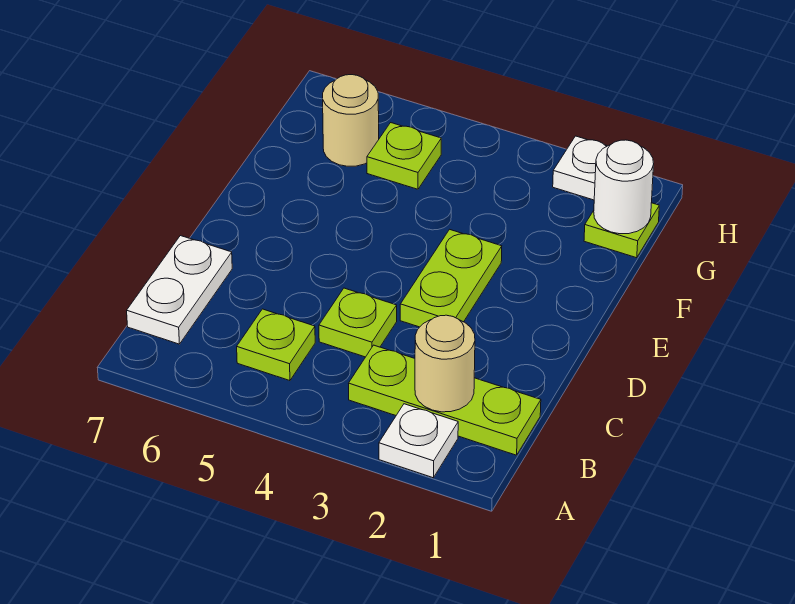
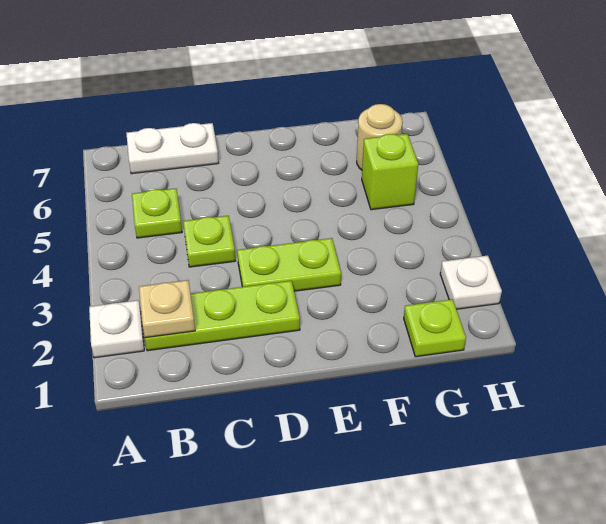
lime 1x3 plate [349,345,541,455] -> lime 1x3 plate turned to [145,281,300,351]
tan 1x1 round brick [415,315,475,412] -> tan 1x1 plate [139,280,195,338]
white 1x1 round brick [594,140,654,234] -> none
lime 1x1 plate [367,123,441,189] -> lime 1x1 brick [362,134,418,210]

